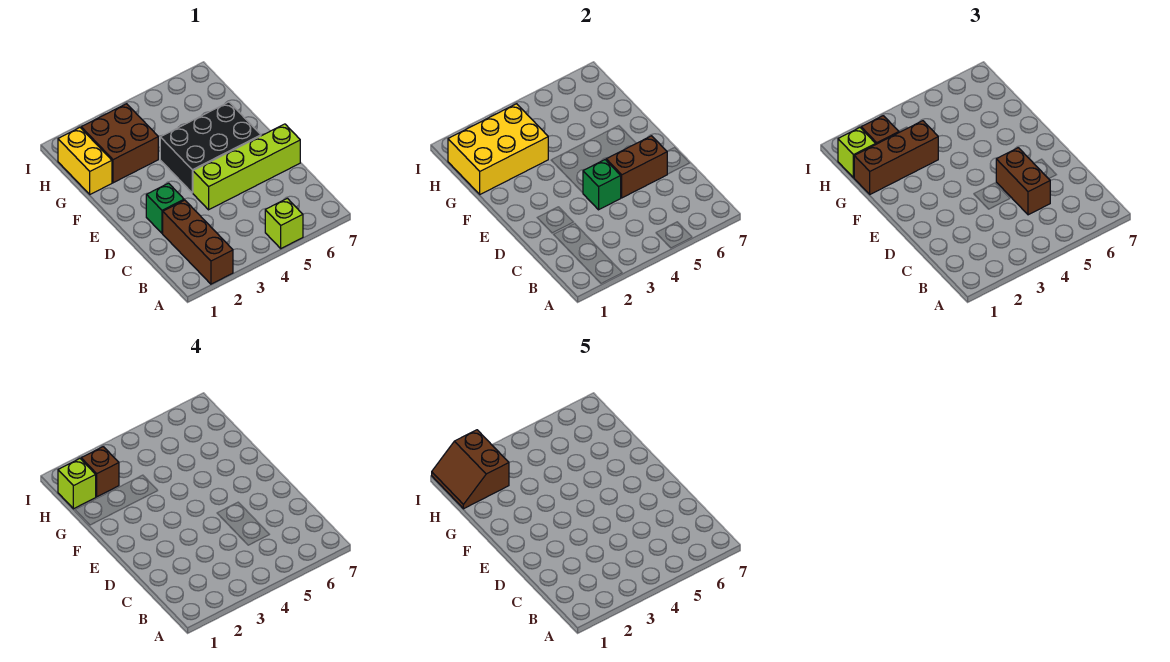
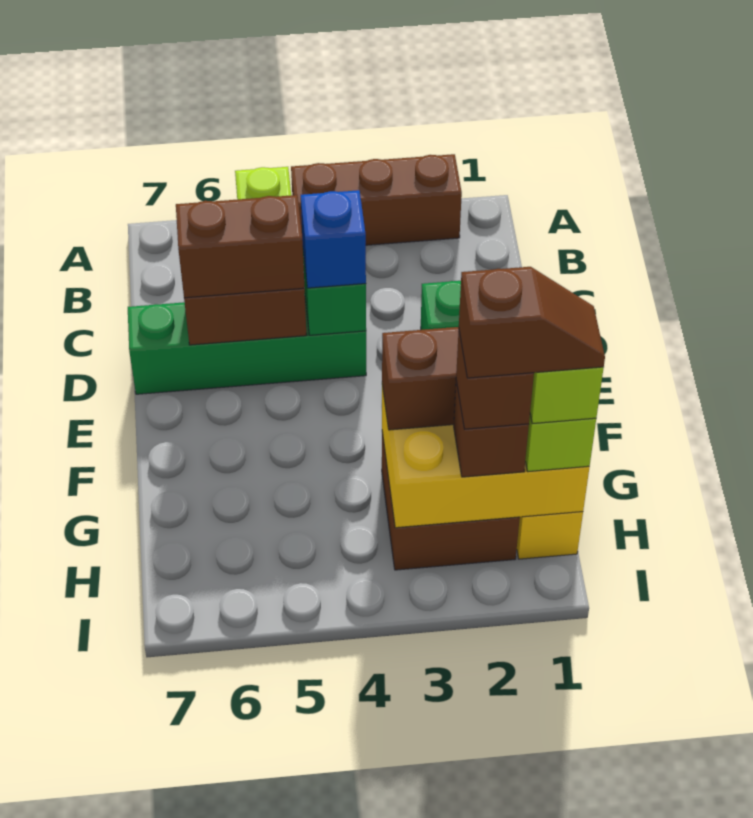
brown 1x3 brick [163,200,233,284] -> brown 1x3 brick turned to [291,154,462,245]
brown 1x2 brick [996,148,1050,215] -> brown 1x2 brick turned to [176,195,304,298]
lime 1x4 brick [193,124,300,210] -> green 1x4 brick [128,300,366,394]
none -> blue 1x1 brick [301,190,366,288]
black 2x3 brick [160,102,261,193] -> none
brown 2x2 slope [432,430,509,509] -> brown 1x2 slope [459,267,605,378]

